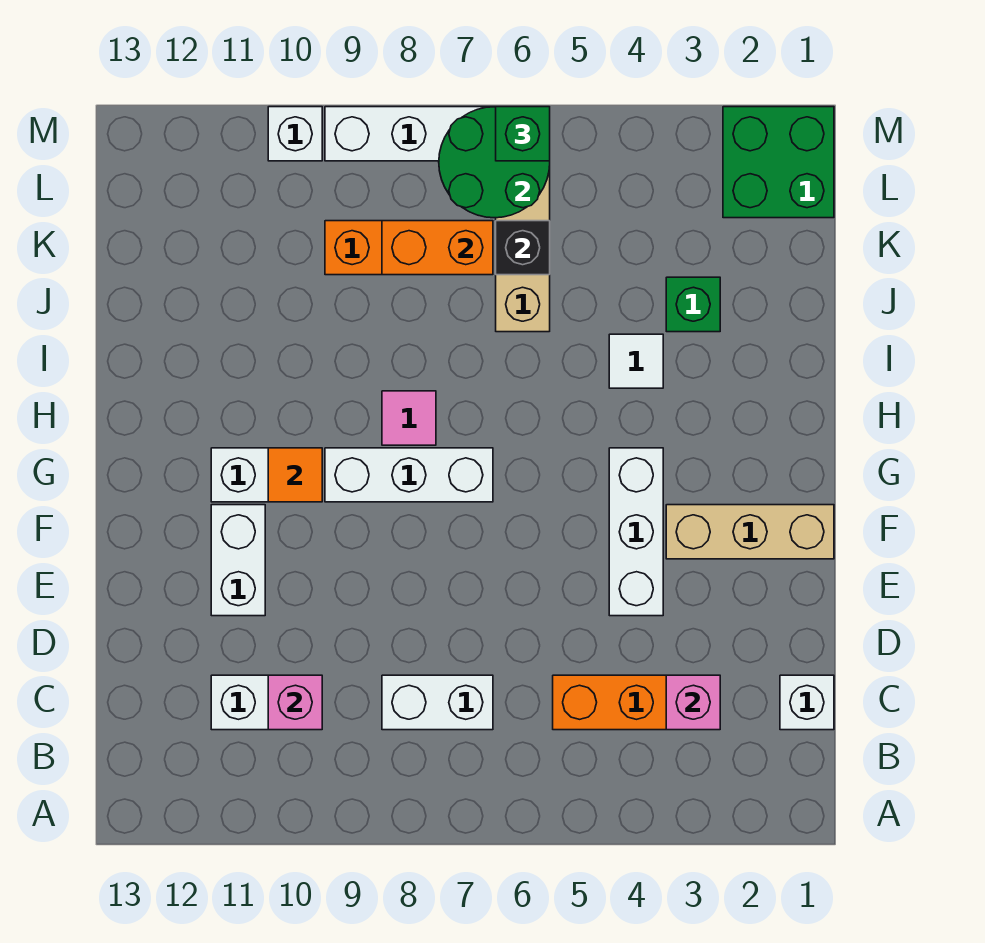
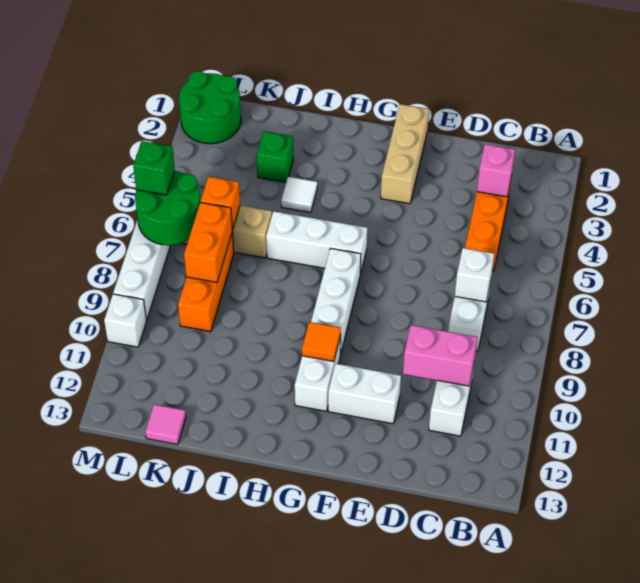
white 1x1 brick [780,675,834,730] -> white 1x1 brick moved to [455,248,494,302]
pink 1x1 brick [268,675,322,730] -> pink 1x2 brick [403,325,477,386]
white 1x3 brick [609,448,663,616] -> white 1x3 brick moved to [266,211,367,274]
pink 1x1 tile [382,391,436,445] -> pink 1x1 tile moved to [145,404,186,444]
black 1x1 brick [496,221,550,275] -> orange 1x1 brick [201,177,240,229]
green 2x2 brick [723,107,834,218] -> green 2x2 round brick [179,71,241,144]

